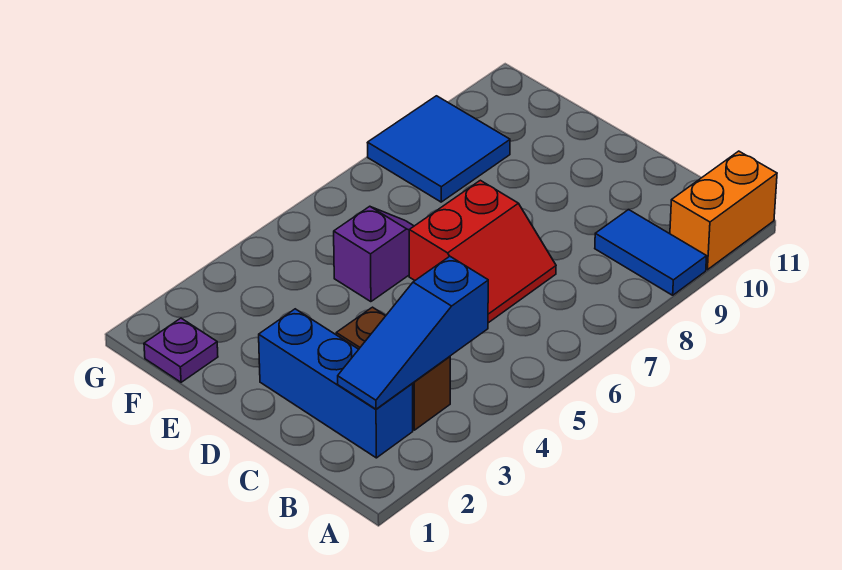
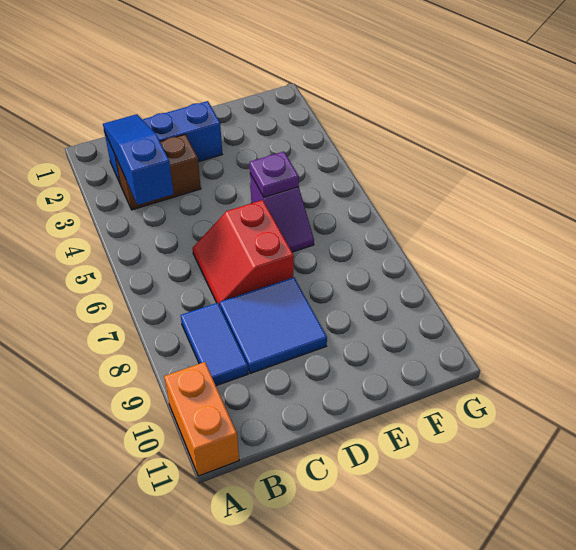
blue 1x2 tile [595,210,707,295] -> blue 1x2 tile turned to [181,303,248,386]
purple 1x1 plate [144,318,218,382] -> purple 1x1 plate moved to [250,152,299,197]
blue 2x2 tile [367,96,510,202] -> blue 2x2 tile moved to [220,277,327,374]

